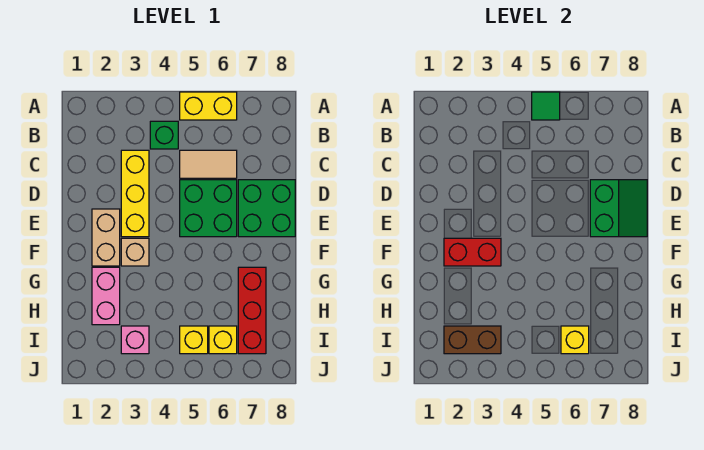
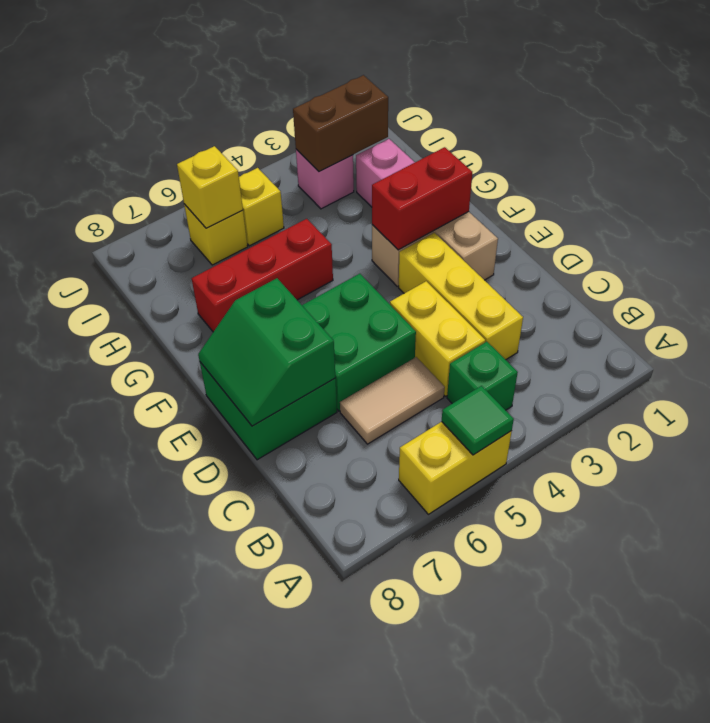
none -> yellow 1x2 brick [390,281,485,396]
red 1x3 brick [238,267,266,354] -> red 1x3 brick turned to [192,219,333,332]

